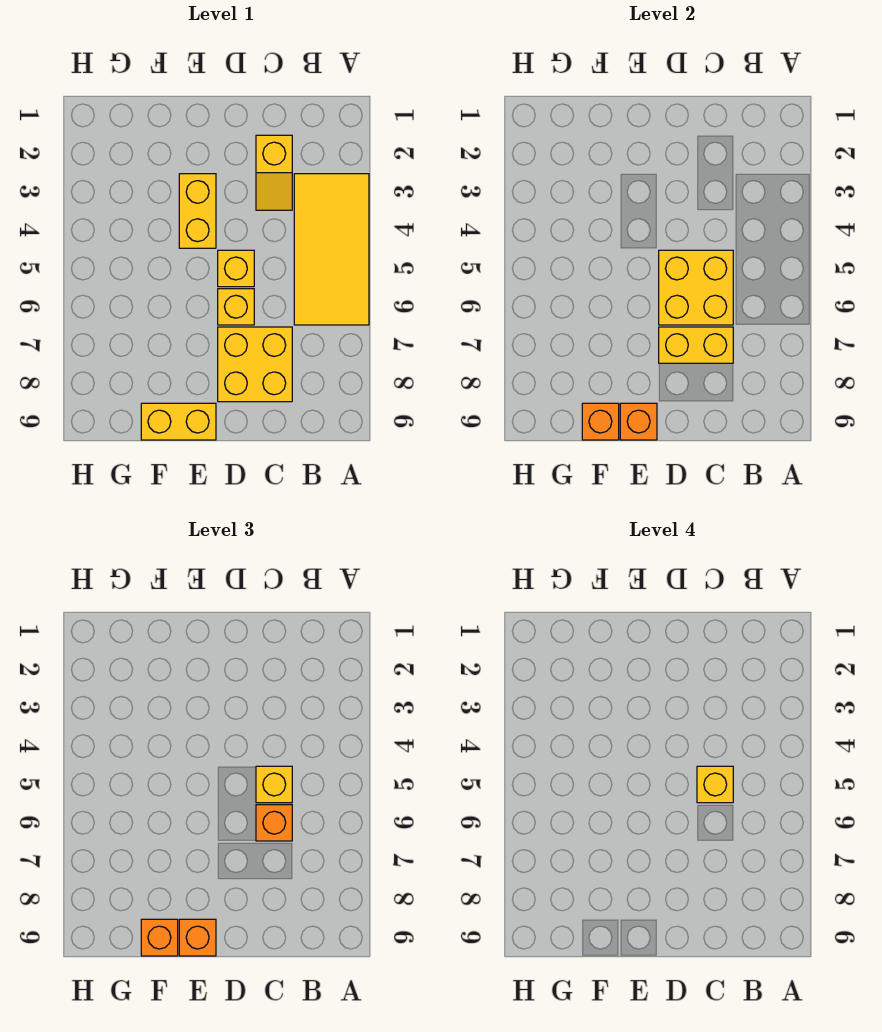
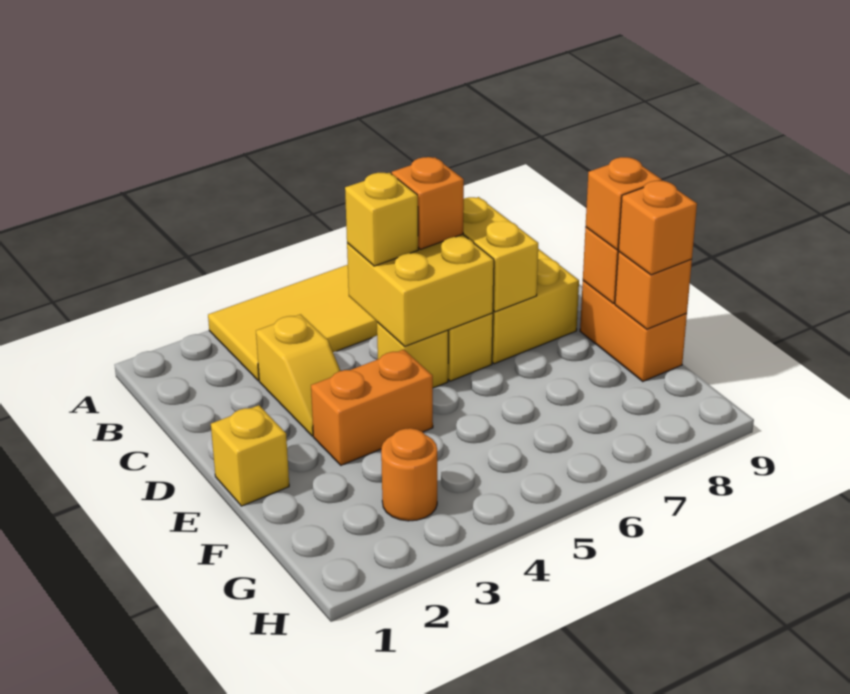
yellow 1x2 slope [256,135,292,210] -> yellow 1x2 slope turned to [256,314,341,436]
yellow 1x1 brick [697,766,733,803] -> yellow 1x1 brick moved to [211,405,289,506]
yellow 1x2 brick [179,174,216,248] -> orange 1x2 brick [311,350,433,465]
yellow 1x2 brick [141,403,216,440] -> orange 1x2 brick [580,281,687,381]
none -> orange 1x1 round brick [381,428,437,521]

